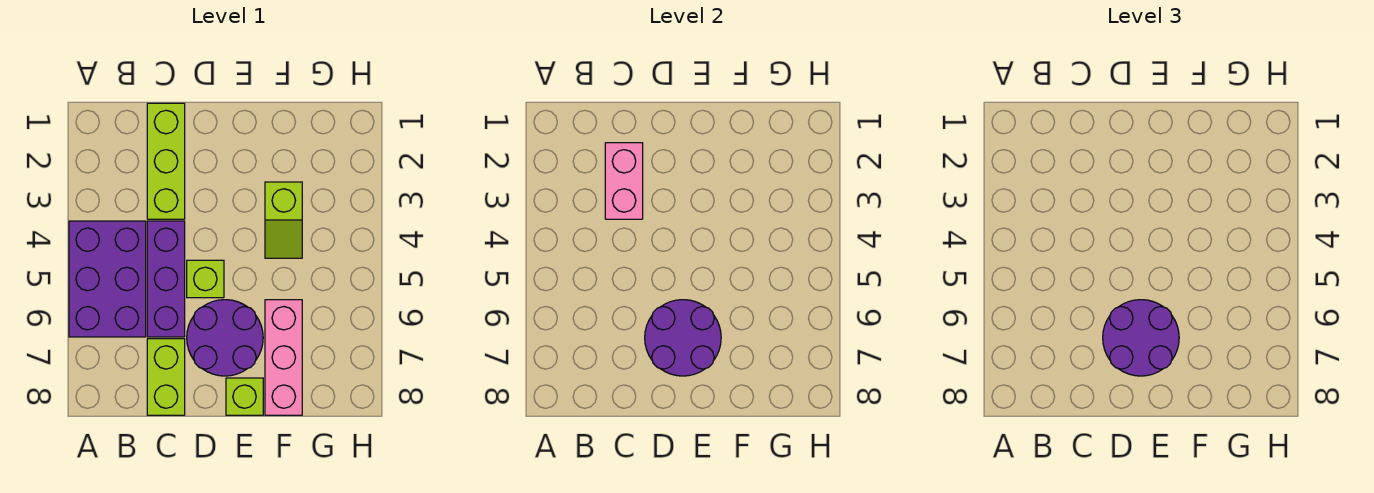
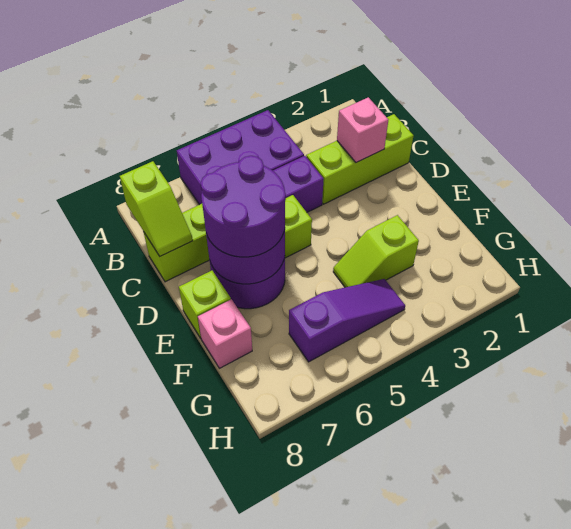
none -> lime 1x2 slope [120,161,193,256]
pink 1x2 brick [605,143,643,219] -> pink 1x1 brick [337,97,388,163]
pink 1x3 brick [265,300,302,415] -> pink 1x1 brick [198,299,252,368]
none -> purple 1x3 slope [289,279,405,362]

